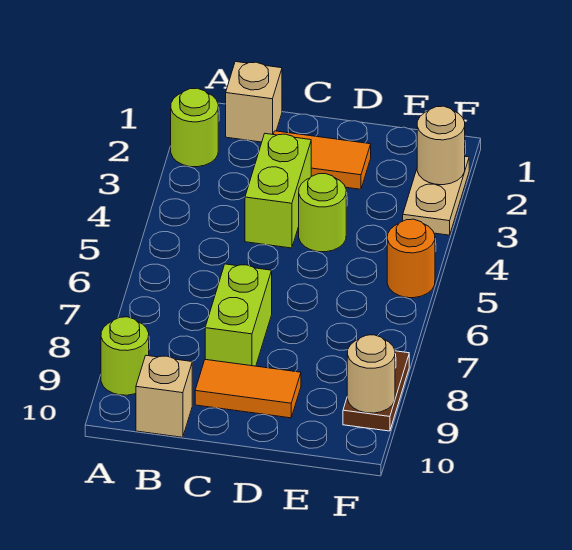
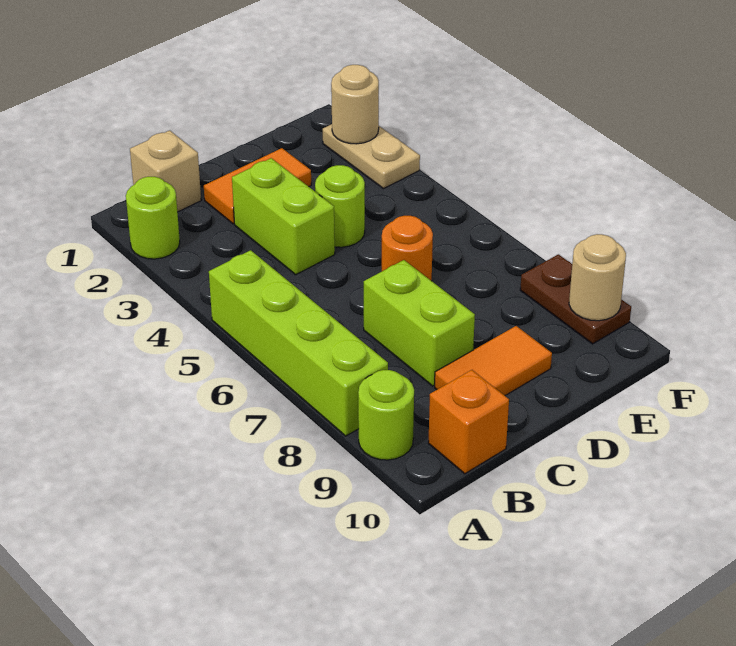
none -> lime 1x4 brick [209,250,388,436]
tan 1x1 brick [136,355,192,437] -> orange 1x1 brick [428,370,509,474]
orange 1x1 round brick [387,219,435,298] -> orange 1x1 round brick moved to [382,216,433,281]

